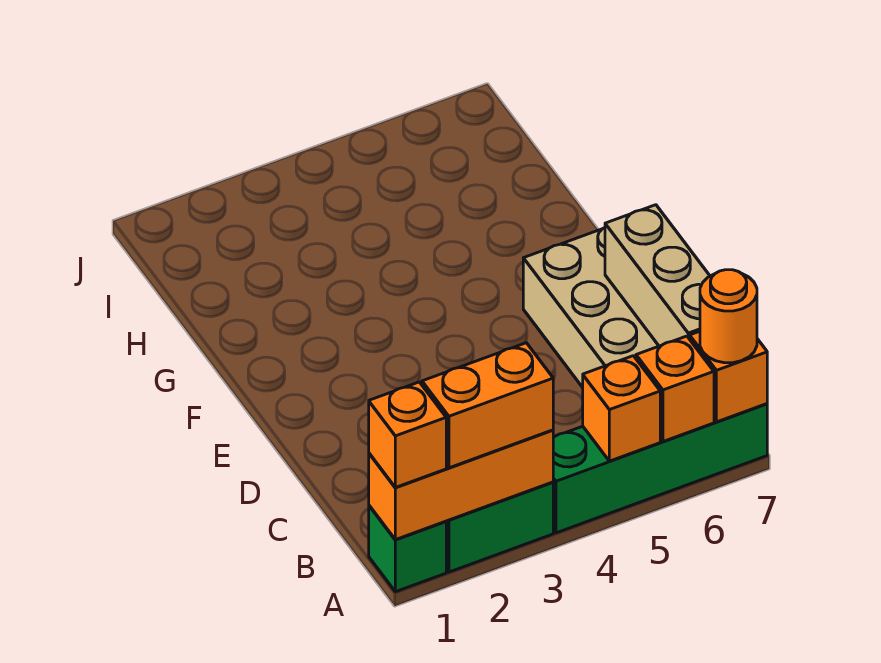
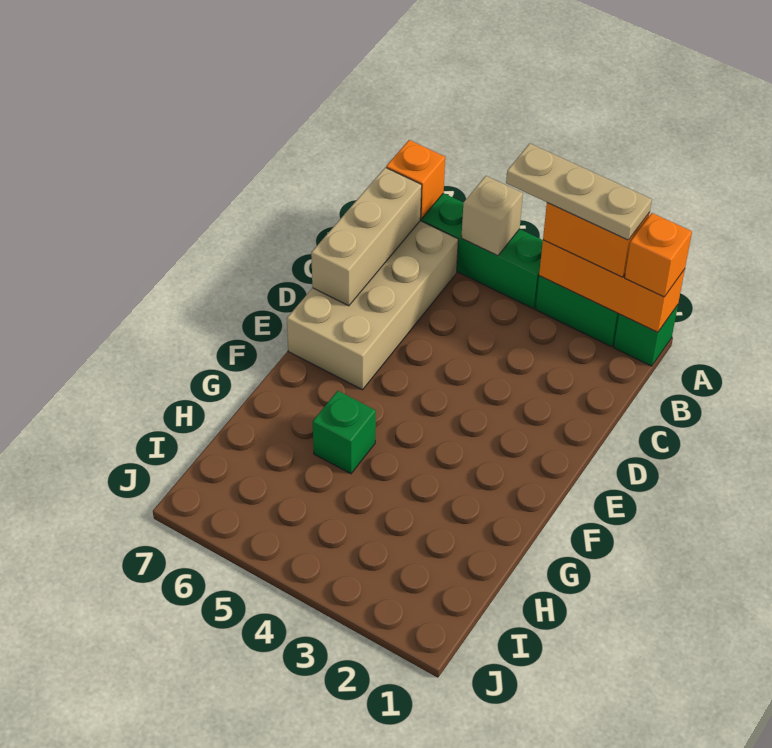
none -> tan 1x3 plate [506,143,652,240]
orange 1x1 brick [583,356,660,461] -> tan 1x1 brick [461,176,523,256]
orange 1x1 brick [636,336,714,441] -> none
orange 1x1 round brick [700,270,757,363] -> none
none -> green 1x1 brick [313,391,376,474]

